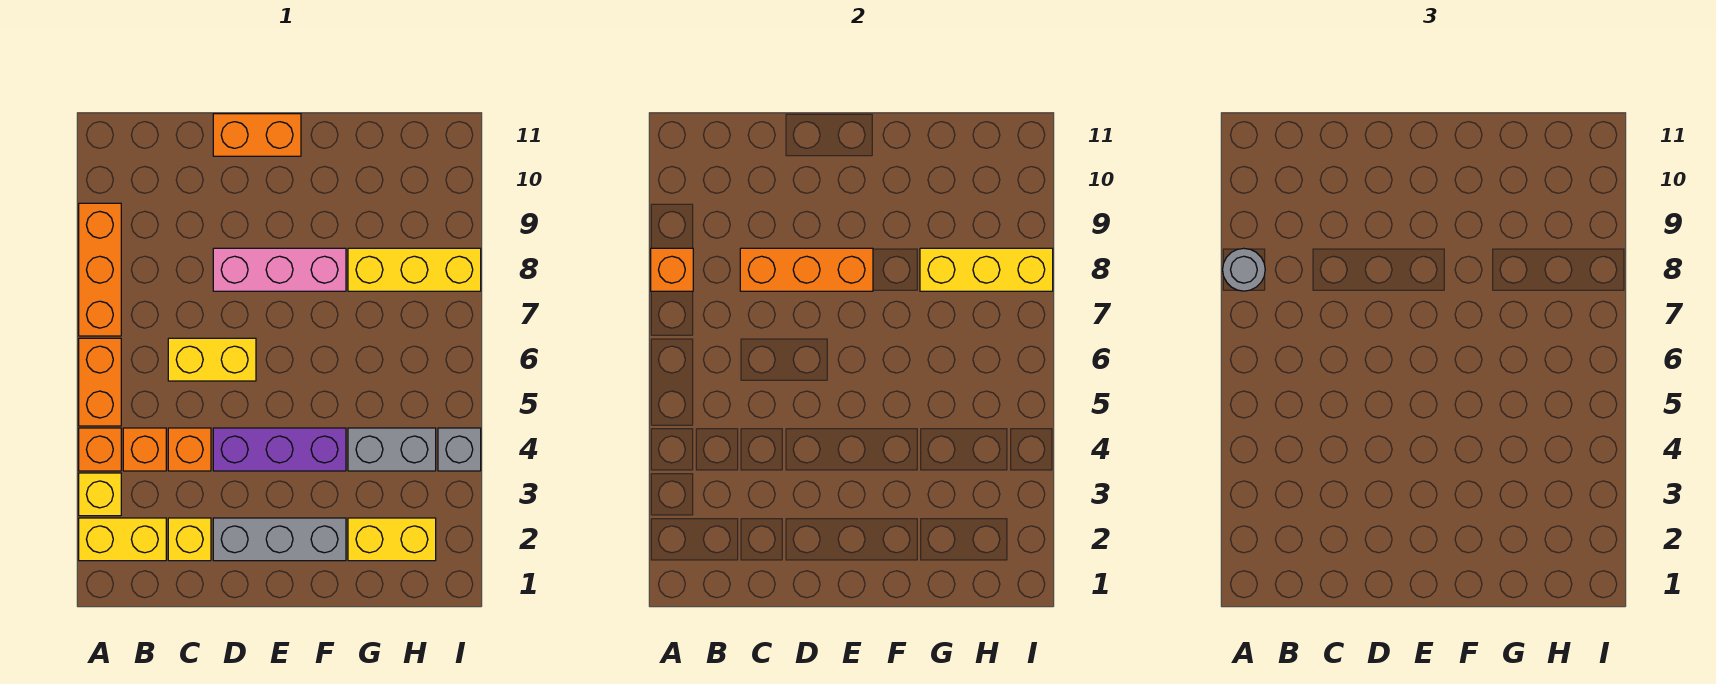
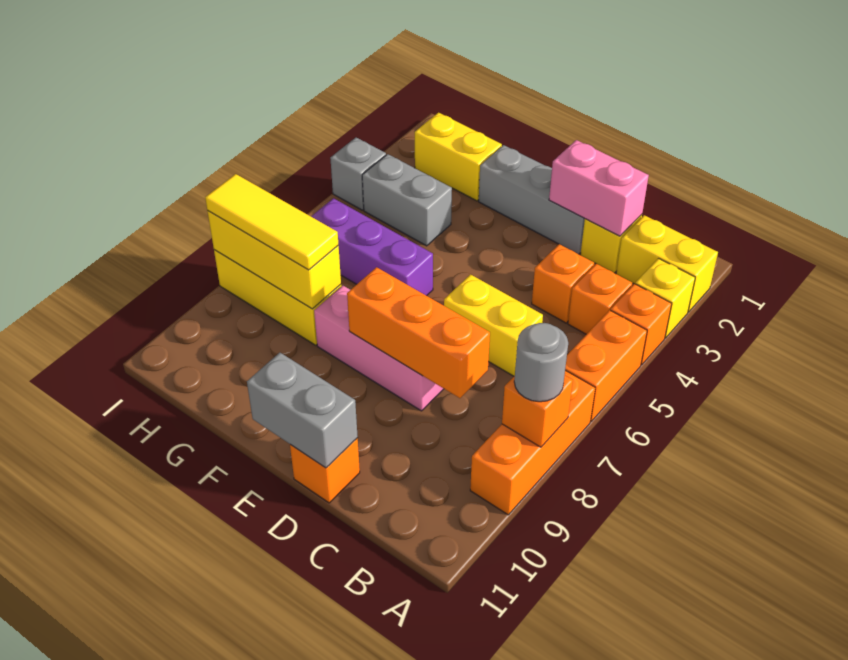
none -> pink 1x2 brick [549,140,649,236]
purple 1x3 brick [213,428,346,471] -> purple 1x3 brick moved to [311,198,433,296]
orange 1x2 brick [213,114,301,156] -> orange 1x1 brick [290,438,360,503]
none -> grey 1x2 brick [247,353,358,468]
none -> yellow 1x3 tile [205,174,338,270]

